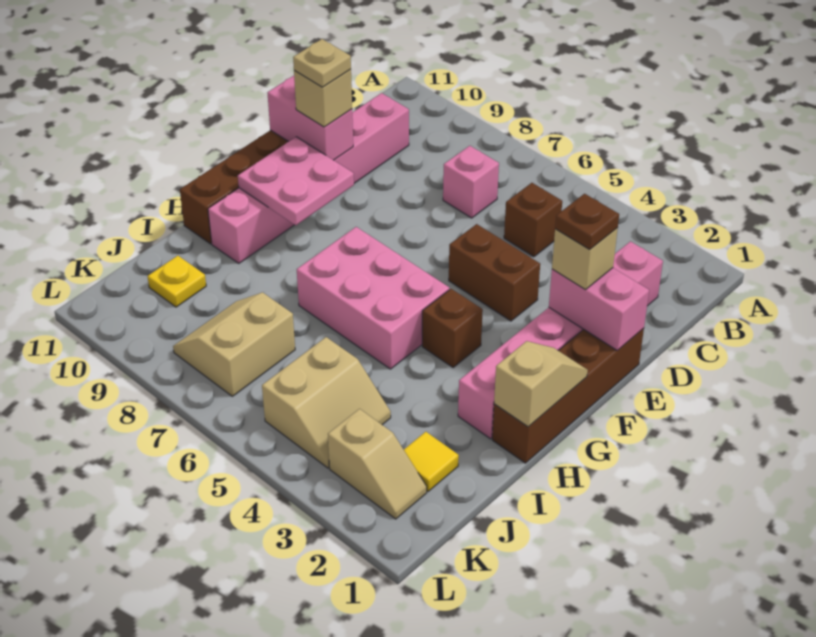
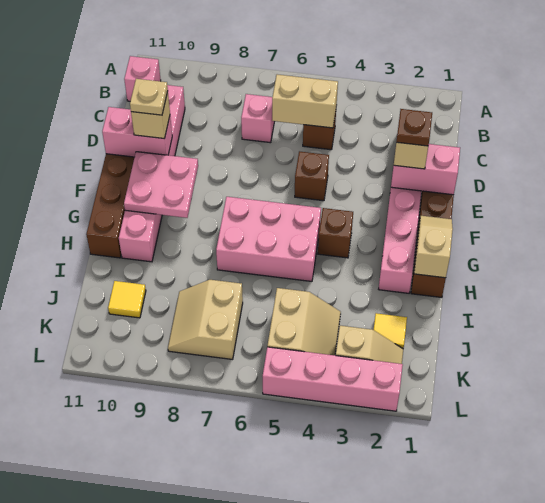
none -> pink 1x1 brick [124,56,161,101]
none -> tan 1x2 brick [272,74,338,128]
brown 1x2 brick [449,224,540,321] -> brown 1x1 brick [295,151,329,201]
yellow 1x1 plate [148,256,206,307] -> yellow 1x1 tile [108,281,146,318]
none -> pink 1x4 brick [263,347,403,411]

